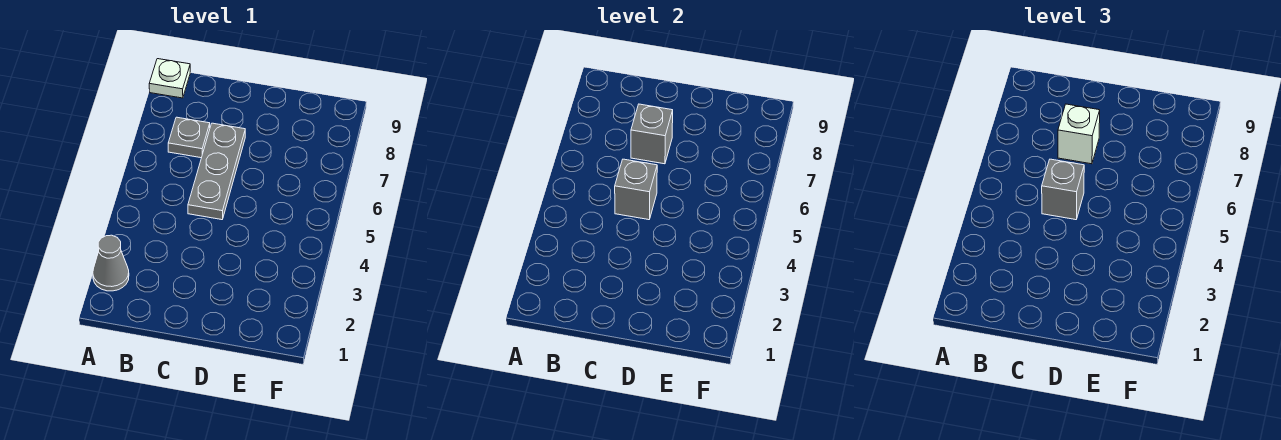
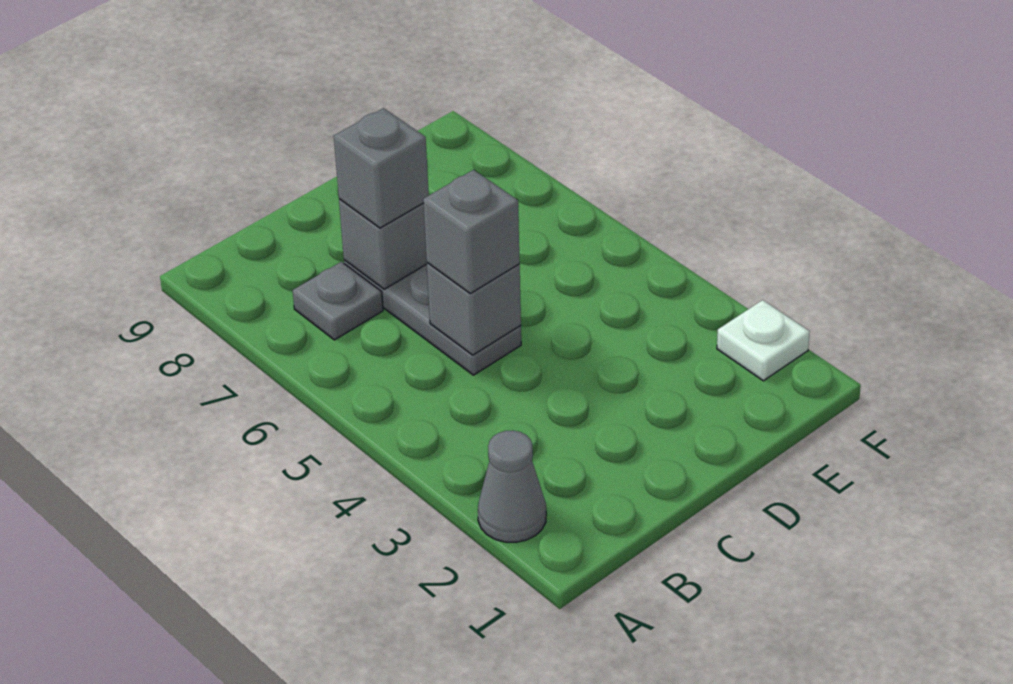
white 1x1 plate [149,59,190,98] -> white 1x1 plate moved to [717,300,810,381]
white 1x1 brick [1058,104,1100,164] -> grey 1x1 brick [334,108,429,228]

